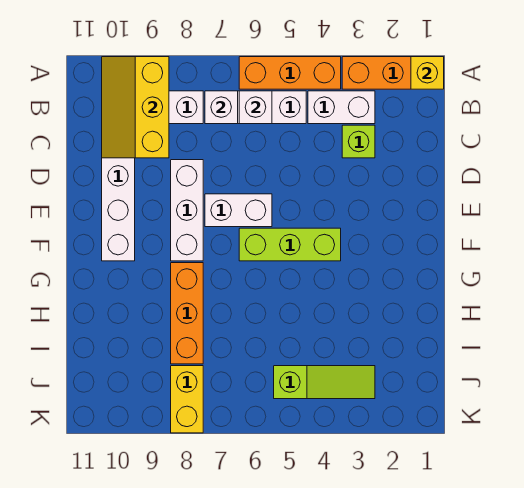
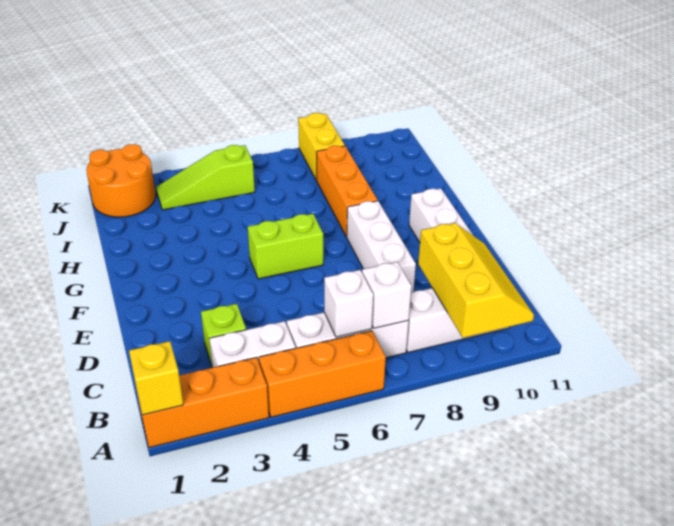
white 1x2 brick [205,194,272,227] -> none
lime 1x3 brick [239,228,341,261] -> lime 1x2 brick [248,214,323,279]
none -> orange 2x2 round brick [86,144,156,217]

